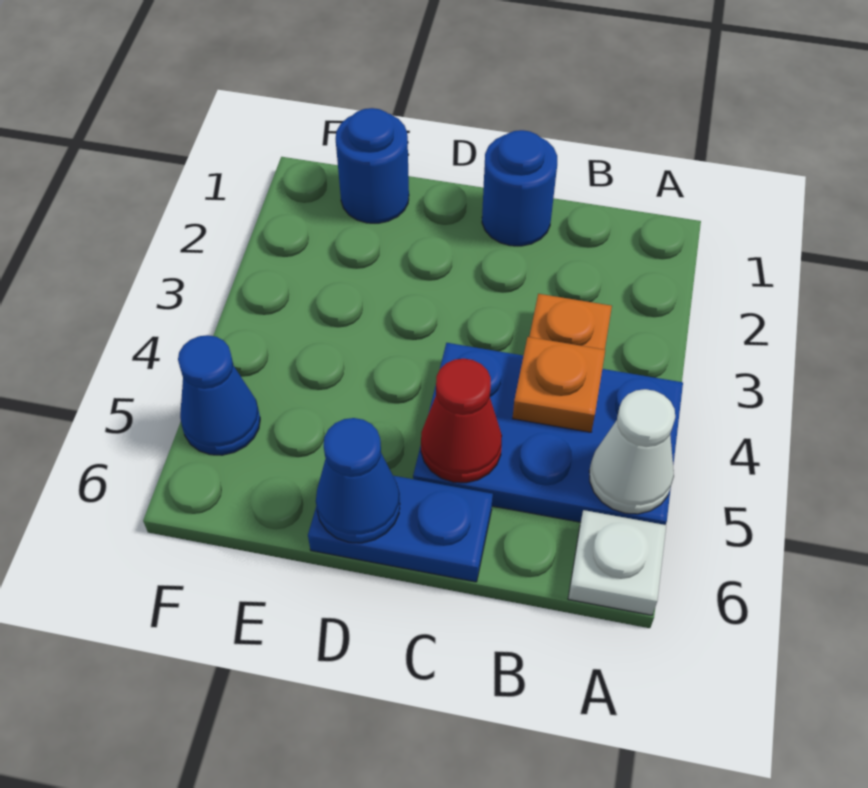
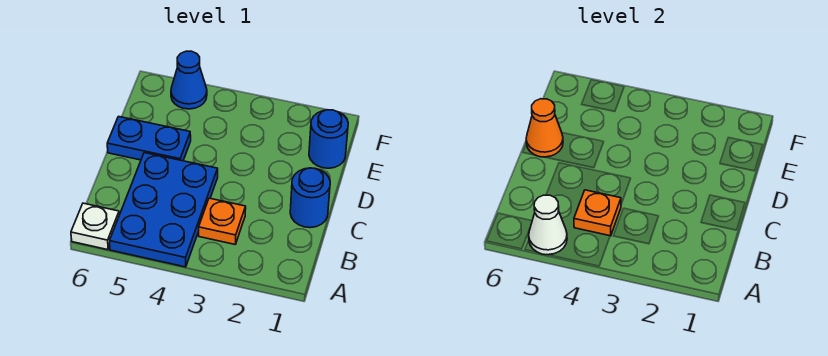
red 1x1 cone [421,359,502,483] -> none
blue 1x2 plate [308,476,493,582] -> blue 1x2 plate turned to [107,117,191,161]
blue 1x1 cone [316,418,400,543] -> orange 1x1 cone [526,99,563,157]

